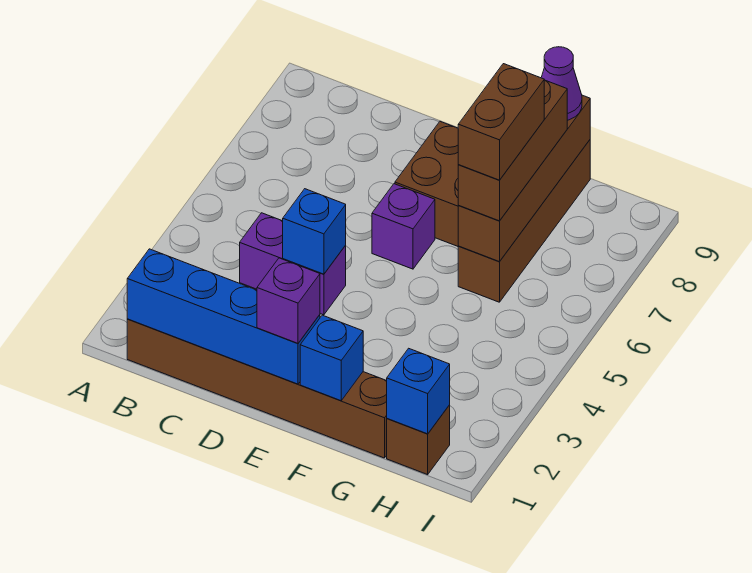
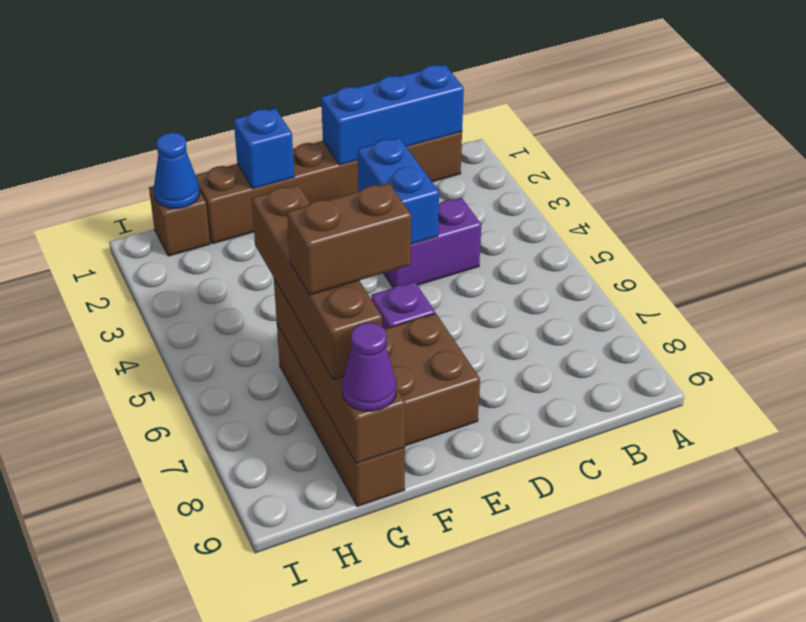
blue 1x4 brick [127,249,320,384] -> blue 1x3 brick [321,65,464,165]
blue 1x1 brick [283,189,346,274] -> blue 1x2 brick [358,138,439,244]
purple 1x1 brick [257,258,320,343] -> none
brown 1x3 brick [458,80,567,221] -> brown 1x4 brick [252,185,382,380]
brown 1x2 brick [458,64,544,180] -> brown 1x2 brick turned to [287,183,411,295]
blue 1x1 brick [387,348,450,434] -> blue 1x1 cone [154,133,200,209]

